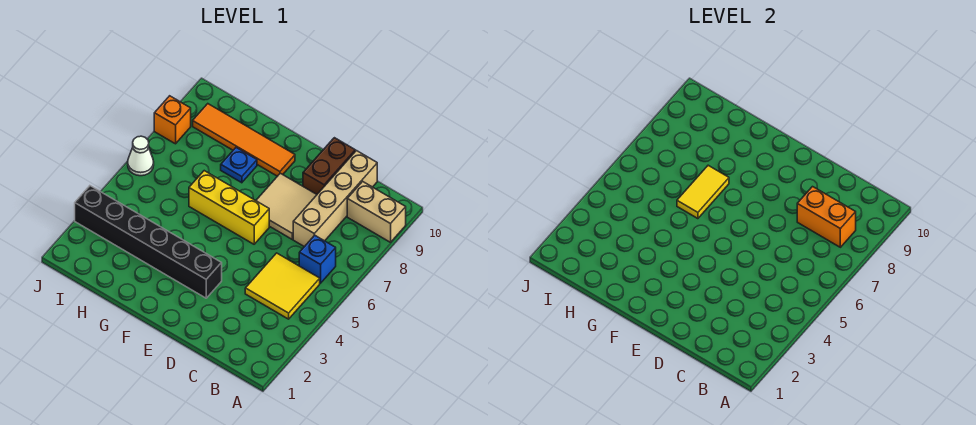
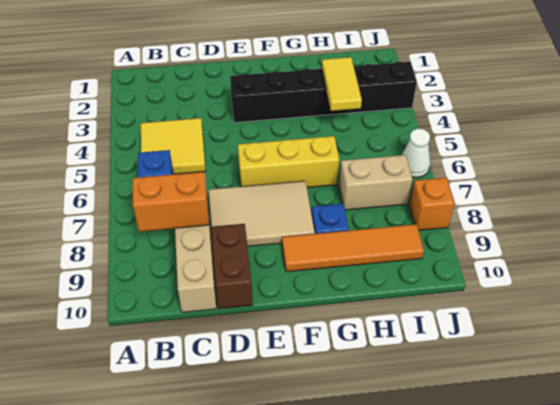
tan 1x2 brick [347,181,406,242] -> tan 1x2 brick moved to [339,155,412,210]
tan 2x2 tile [256,173,317,239] -> tan 2x3 tile [209,181,315,246]
yellow 1x2 tile [677,165,729,219] -> yellow 1x2 tile moved to [322,57,362,111]

